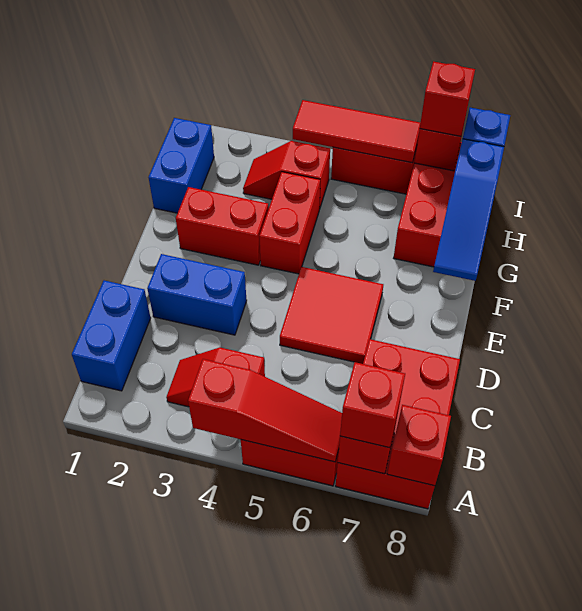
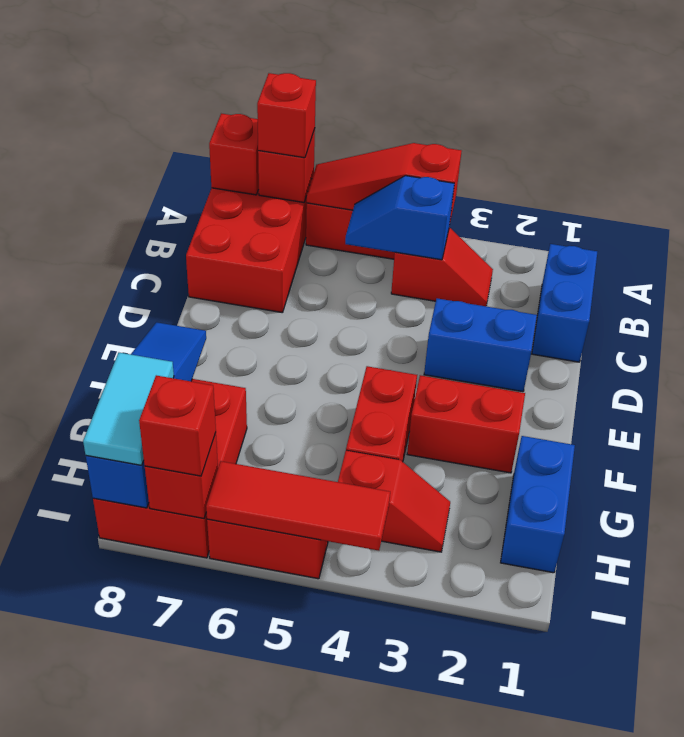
none -> blue 1x2 slope [345,176,454,260]
red 2x2 tile [280,267,383,364] -> none
none -> cyan 1x2 tile [83,353,174,465]

